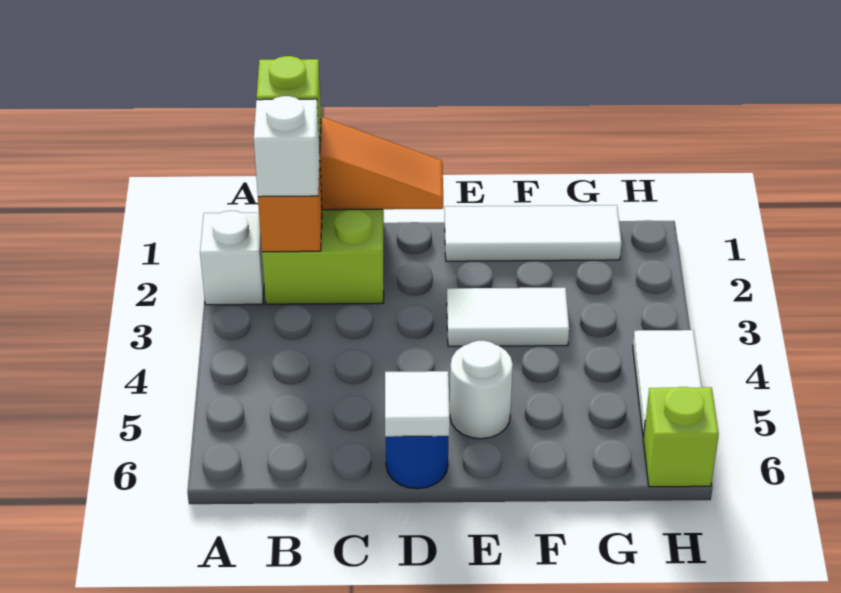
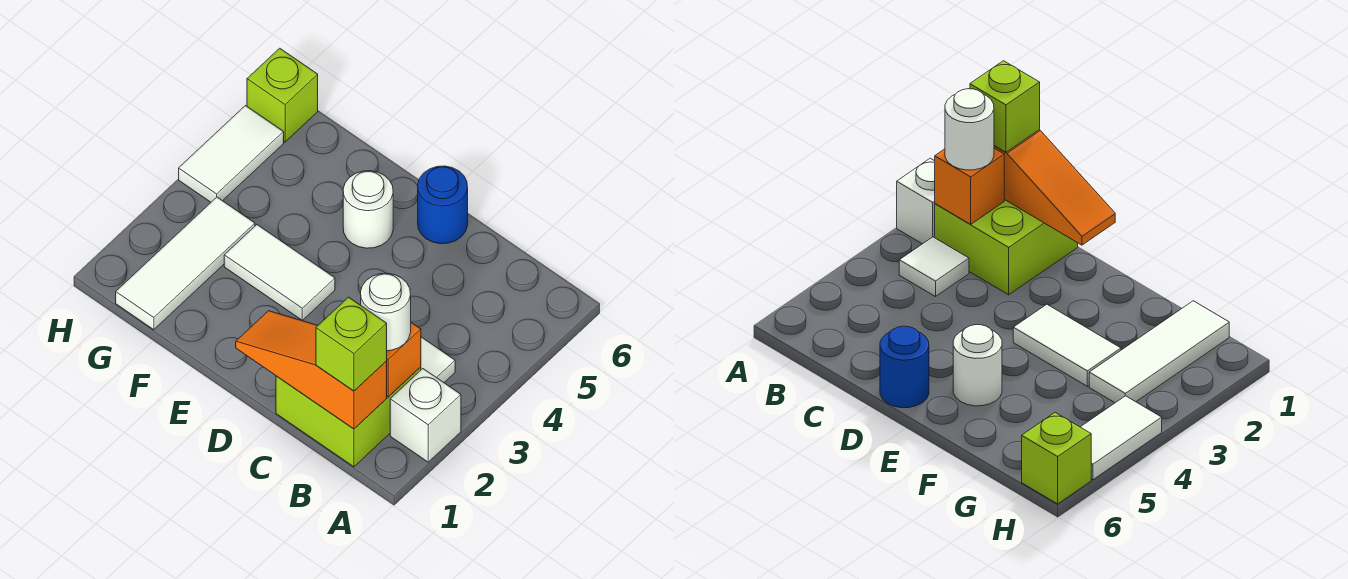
white 1x1 brick [254,96,320,197] -> white 1x1 round brick [361,273,411,351]
white 1x1 tile [385,371,450,437] -> white 1x1 tile moved to [421,337,455,382]
white 1x3 tile [445,205,622,261] -> white 1x3 tile turned to [116,197,255,330]

